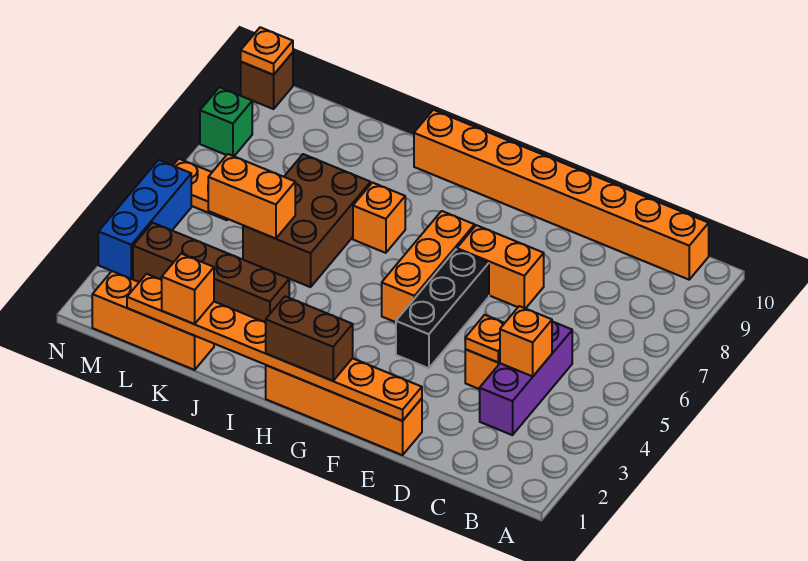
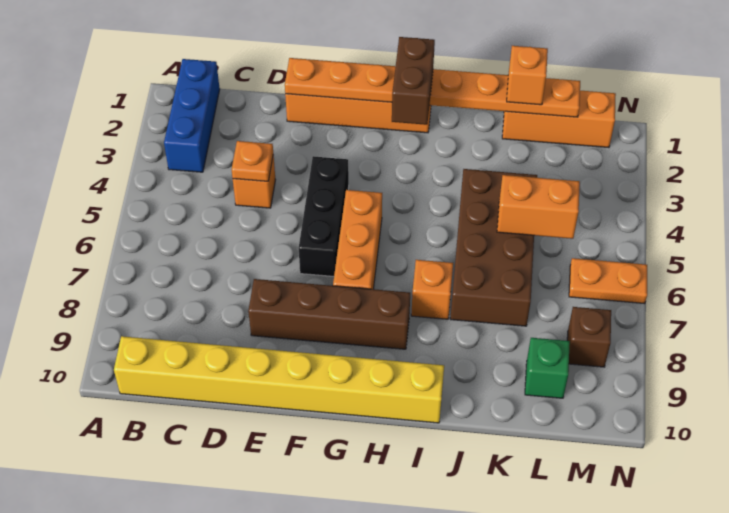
orange 1x8 brick [414,110,709,280] -> yellow 1x8 brick [114,336,444,423]
purple 1x3 brick [480,321,572,435] -> none
orange 1x1 brick [500,306,552,376] -> none
orange 1x2 brick [457,225,544,309] -> none
brown 1x2 brick [266,296,353,381] -> brown 1x2 brick turned to [392,37,435,125]
brown 1x4 brick [133,223,289,323] -> brown 1x4 brick moved to [248,279,410,349]
brown 2x3 brick [243,154,371,287] -> brown 2x4 brick [450,169,537,326]
blue 1x3 brick [98,160,191,279] -> blue 1x3 brick moved to [164,59,220,172]
green 1x1 brick [200,87,252,156] -> green 1x1 brick moved to [525,338,570,398]
brown 1x1 brick [241,52,293,109] -> brown 1x1 brick moved to [567,307,611,367]
orange 1x1 plate [241,27,293,75] -> none

